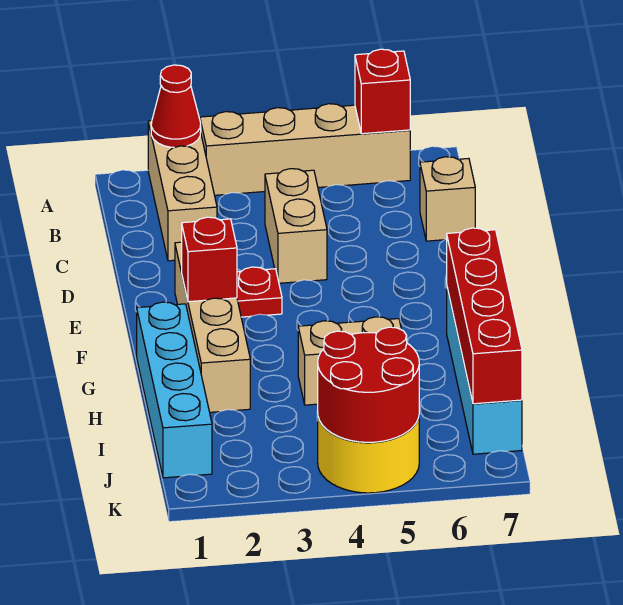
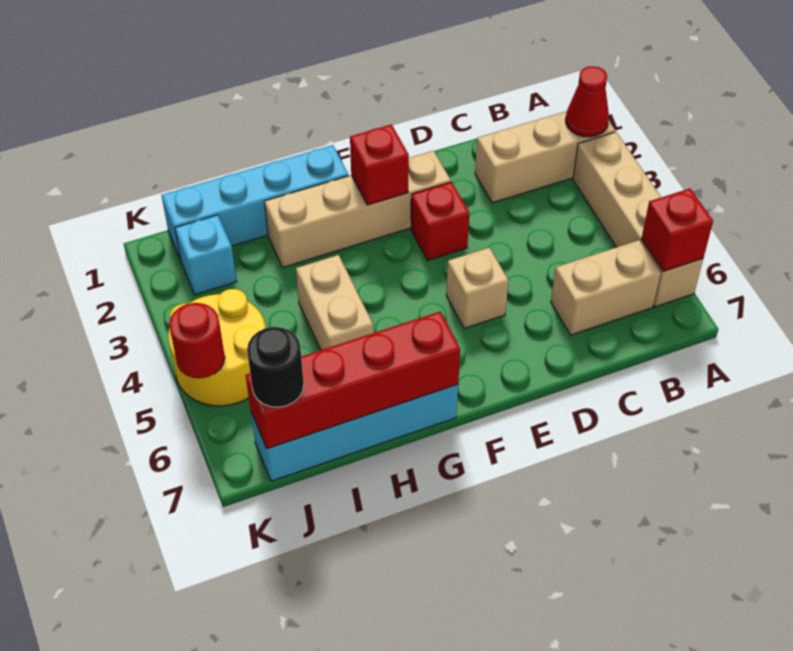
tan 1x2 brick [265,169,327,283] -> tan 1x2 brick moved to [551,240,661,335]
tan 1x1 brick [420,157,475,241] -> tan 1x1 brick moved to [446,247,509,329]
red 1x1 plate [237,267,282,317] -> red 1x1 brick [411,182,469,261]
none -> cyan 1x1 brick [175,215,237,295]
red 2x2 round brick [317,327,419,442] -> red 1x1 round brick [169,303,225,378]
none -> black 1x1 round brick [247,327,304,407]

